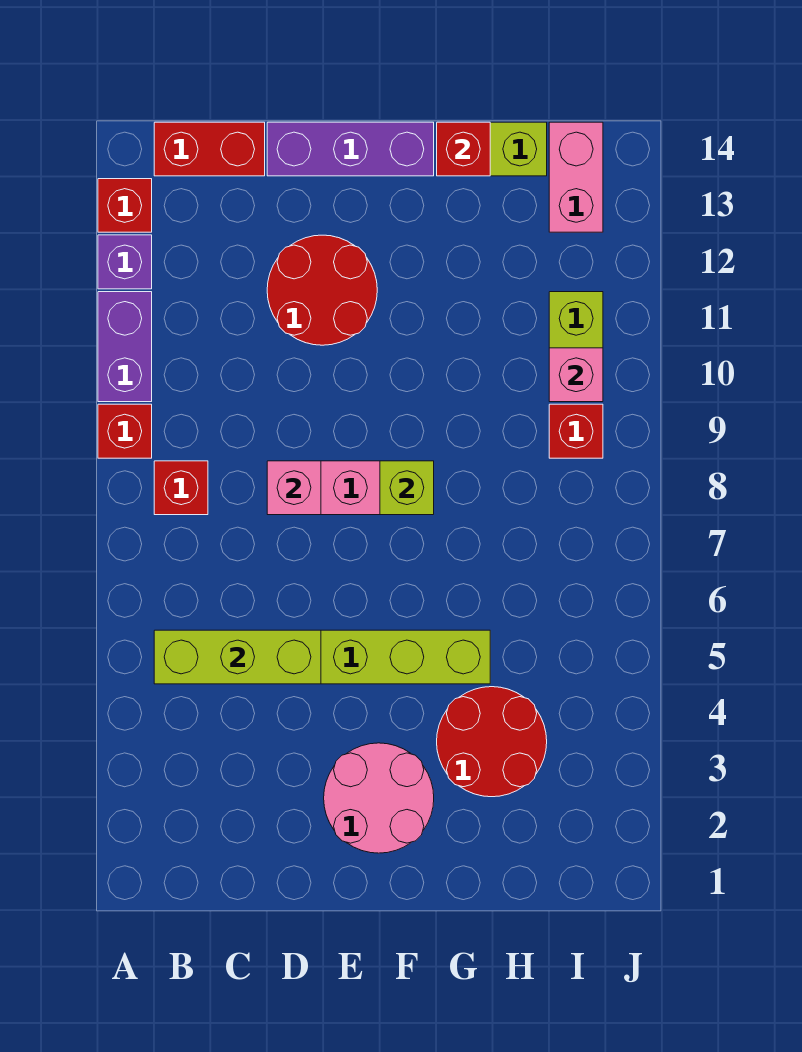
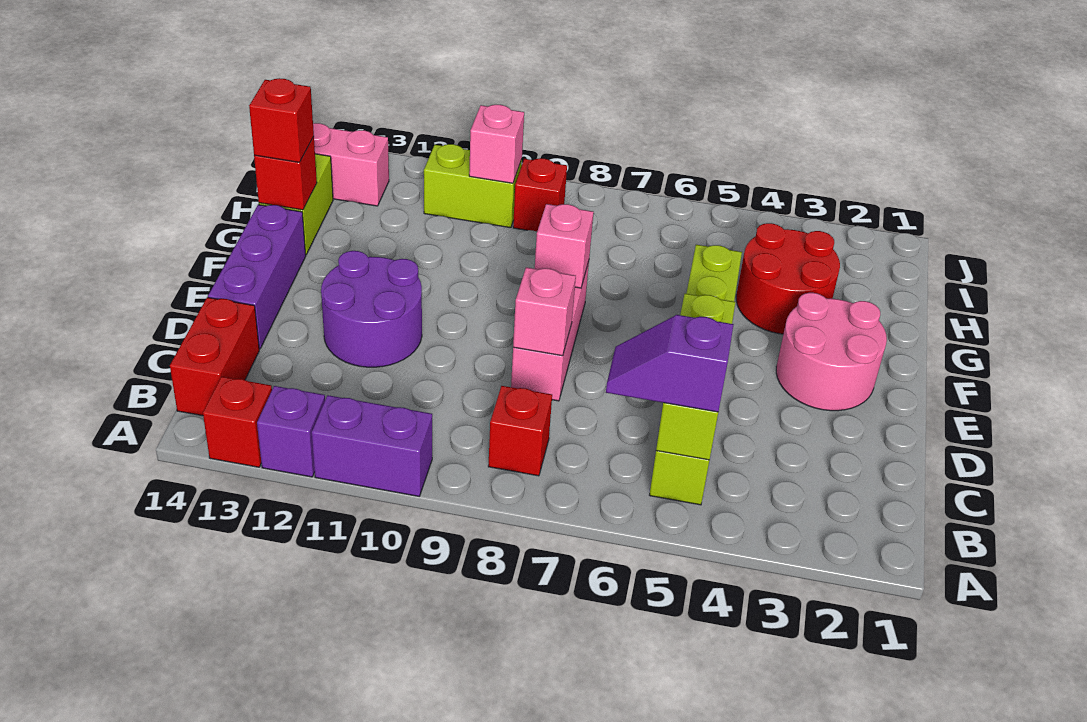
red 1x1 brick [98,404,152,458] -> red 1x1 brick moved to [249,78,314,162]
none -> purple 1x2 slope [606,315,734,412]
red 2x2 round brick [267,235,377,345] -> purple 2x2 round brick [321,251,422,367]
lime 1x1 brick [380,461,434,515] -> pink 1x1 brick [535,204,594,288]

